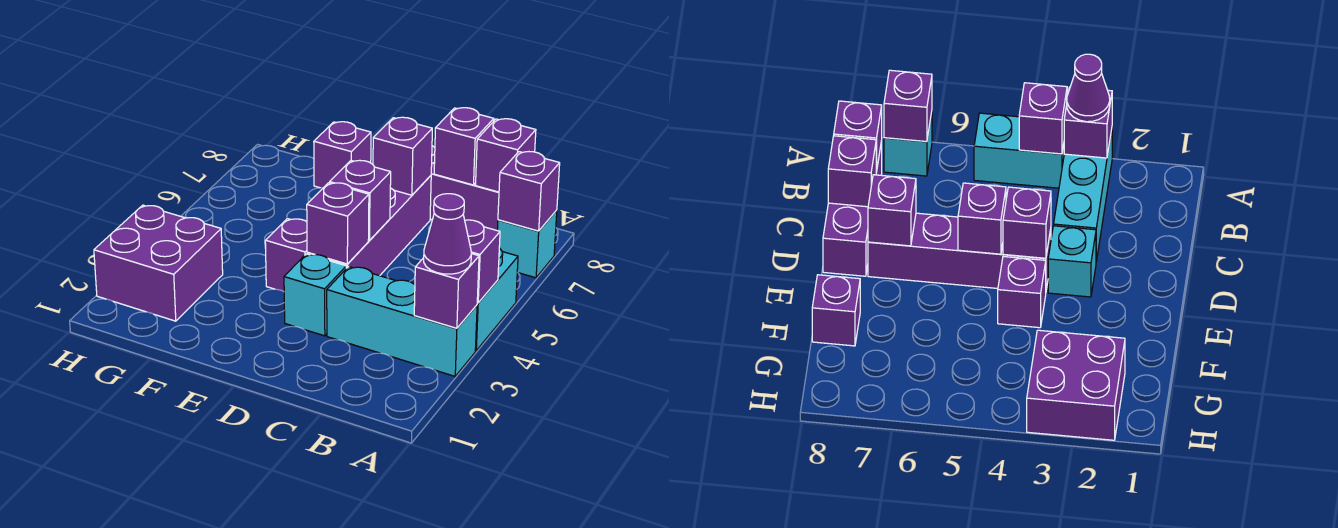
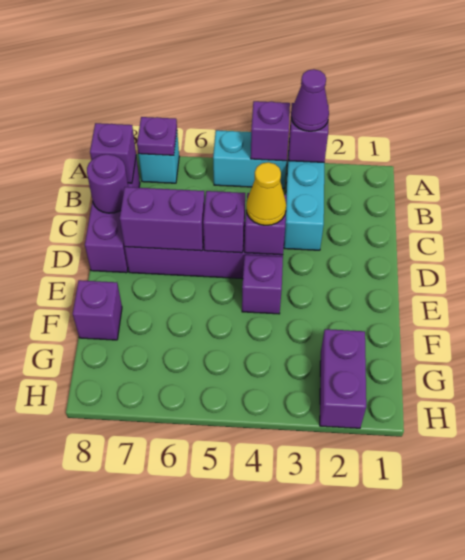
purple 1x1 brick [498,152,560,231] -> purple 1x1 plate [137,117,177,155]
purple 1x1 brick [434,108,494,185] -> purple 1x1 round brick [87,154,128,213]
cyan 1x1 brick [284,254,346,336] -> none
none -> yellow 1x1 cone [246,162,286,225]
purple 1x1 brick [373,117,432,195] -> purple 1x2 brick [120,187,205,251]
purple 2x2 brick [94,205,223,321] -> purple 1x2 brick [320,329,366,428]

